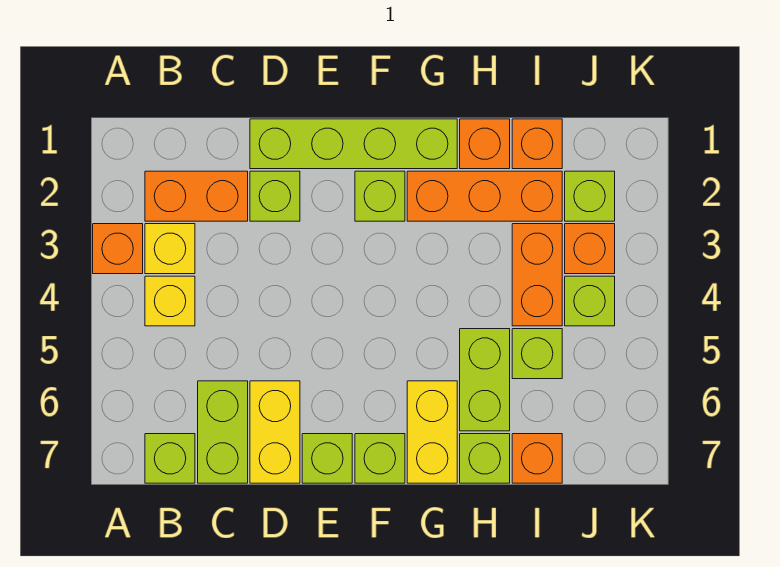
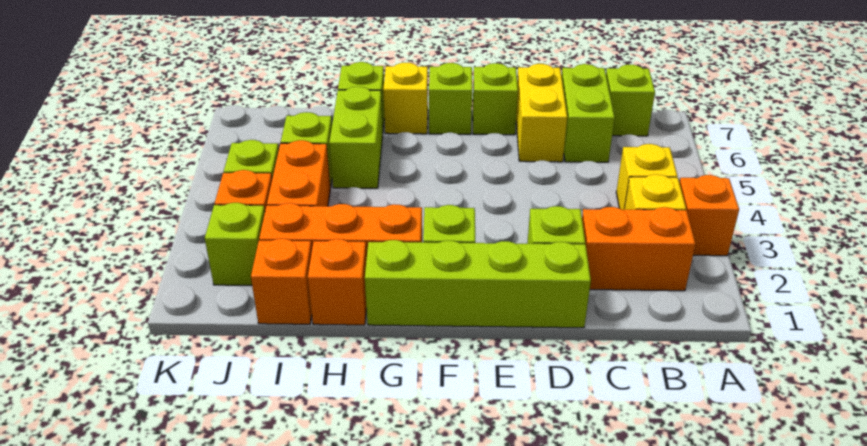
yellow 1x2 brick [407,381,457,483] -> yellow 1x1 brick [383,63,428,134]
orange 1x1 brick [512,434,562,483] -> none

